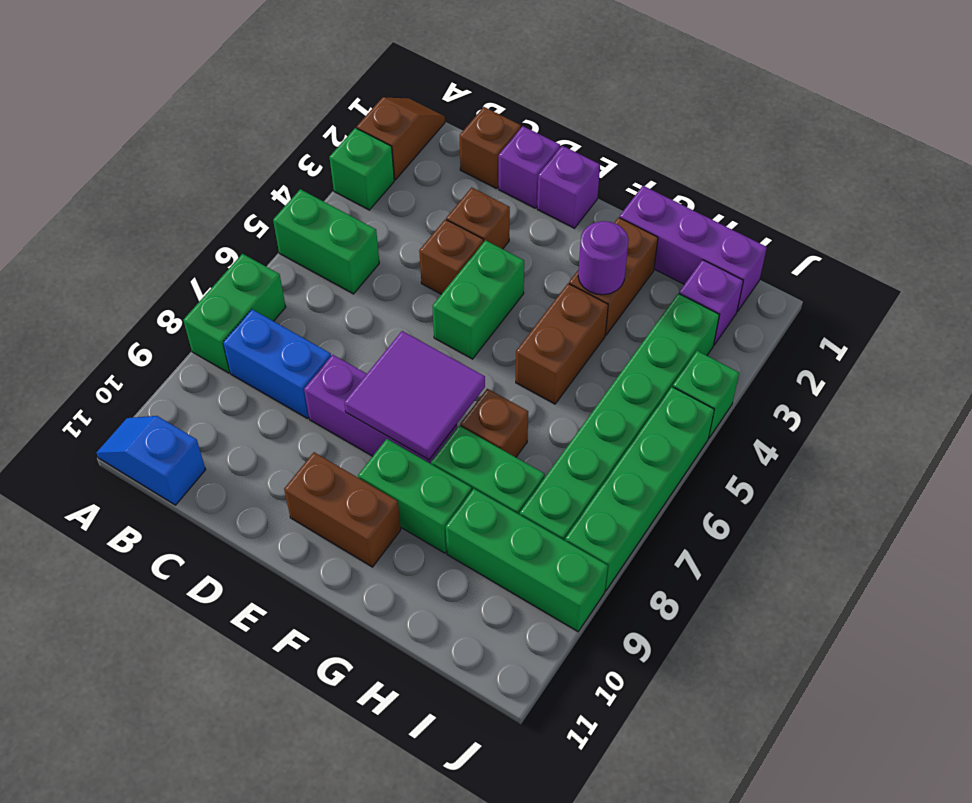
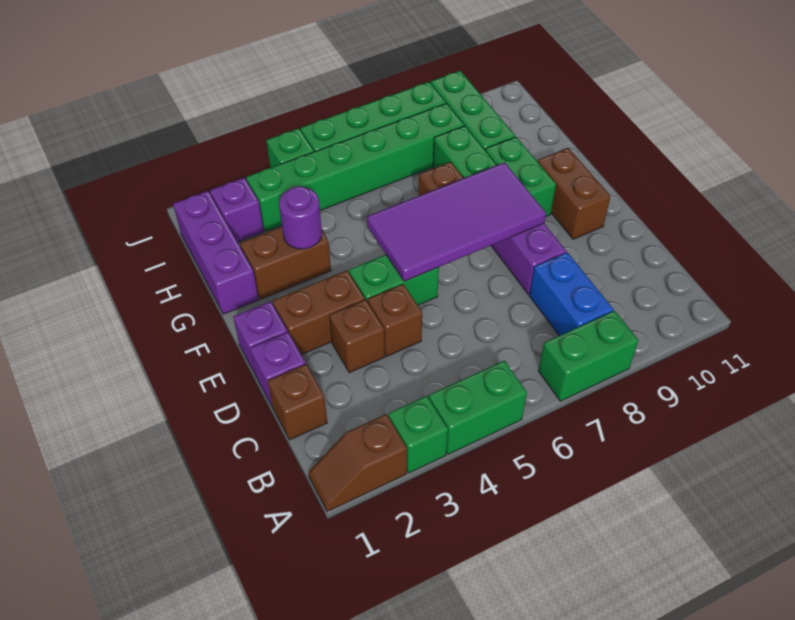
green 1x2 brick [273,189,379,294] -> green 1x2 brick turned to [429,361,527,454]
blue 1x2 slope [97,416,206,505] -> none
purple 2x2 tile [344,331,485,460] -> purple 2x4 tile [367,162,546,281]
brown 1x2 brick [516,283,608,404] -> brown 1x2 brick moved to [273,270,365,355]

